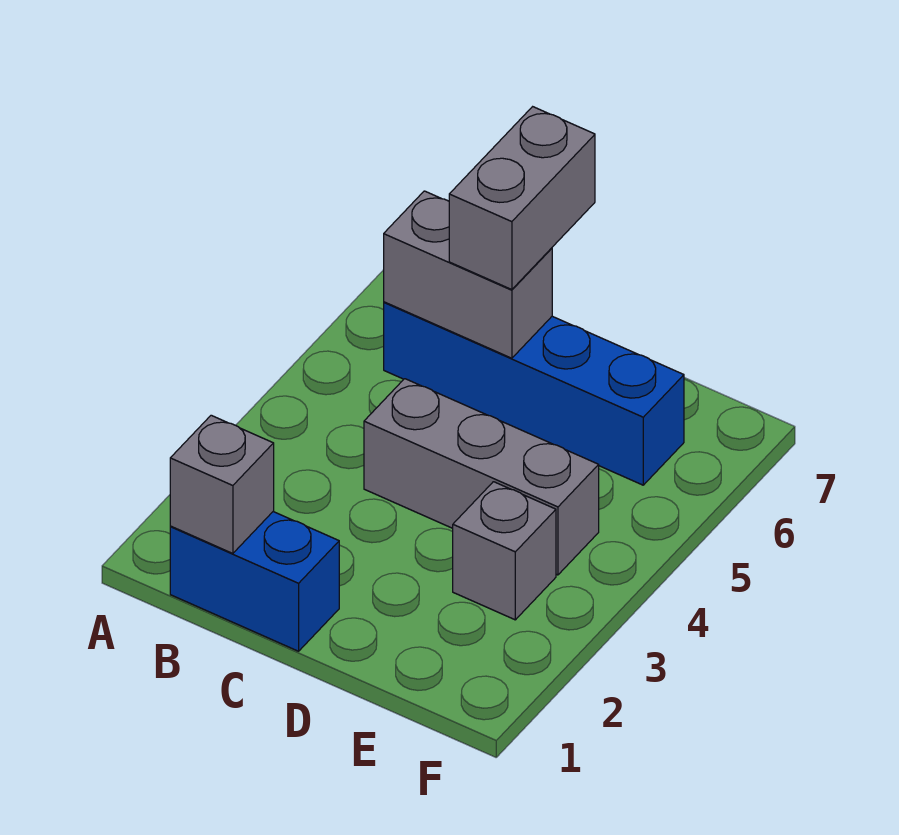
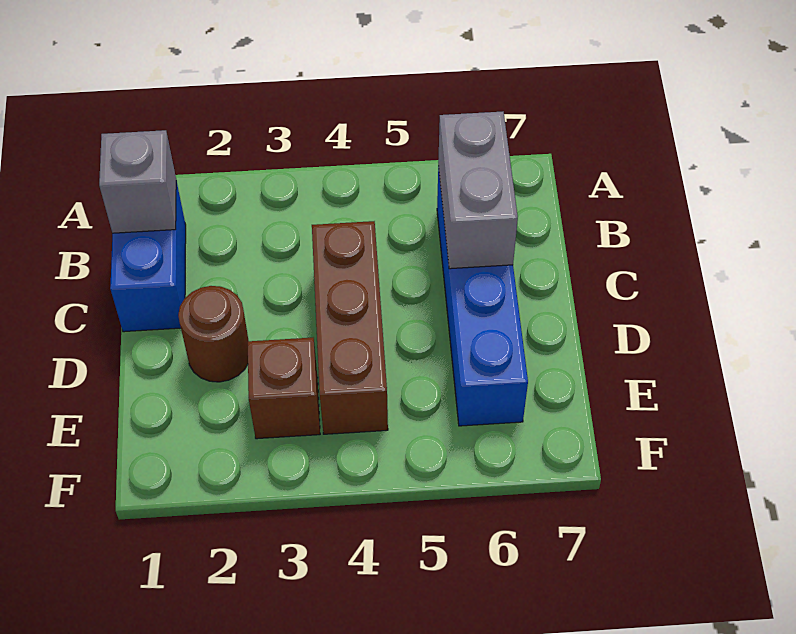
grey 1x3 brick [364,379,599,575] -> brown 1x3 brick [312,221,388,434]
grey 1x2 brick [449,107,595,290] -> none
none -> brown 1x1 round brick [178,286,249,382]
grey 1x1 brick [453,482,556,620] -> brown 1x1 brick [248,338,320,439]

